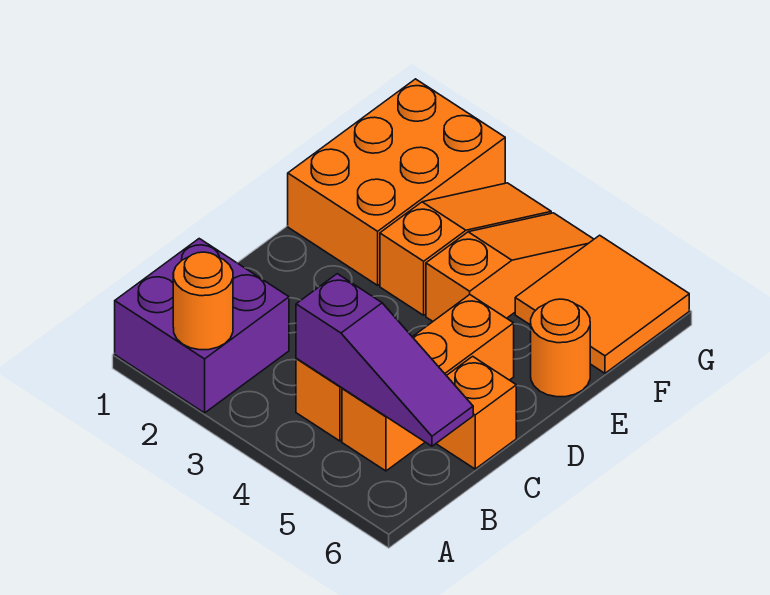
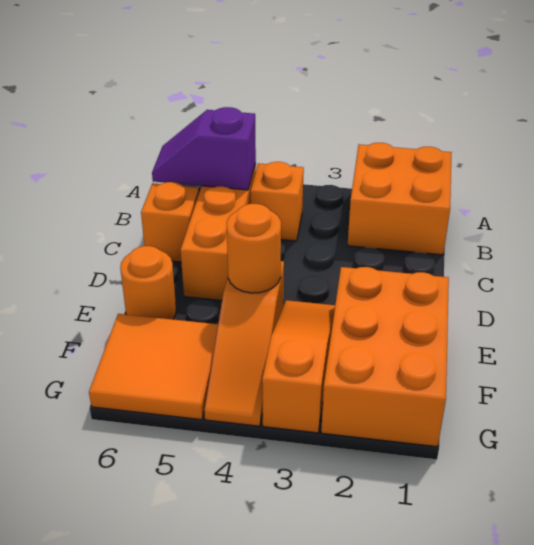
purple 2x2 brick [115,239,289,413] -> orange 2x2 brick [347,143,452,255]
orange 1x1 round brick [173,252,233,350] -> orange 1x1 round brick moved to [227,204,281,293]
purple 1x3 slope [296,274,473,446] -> purple 1x2 slope [152,107,256,190]
orange 1x3 slope [380,183,551,315] -> orange 1x3 slope turned to [262,300,335,433]

